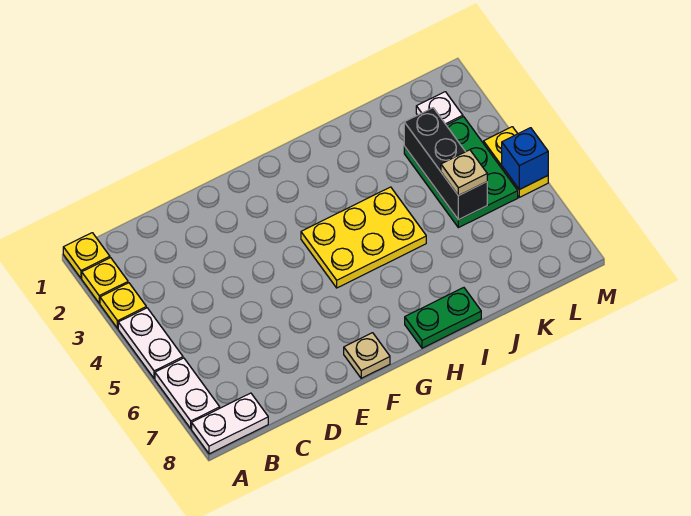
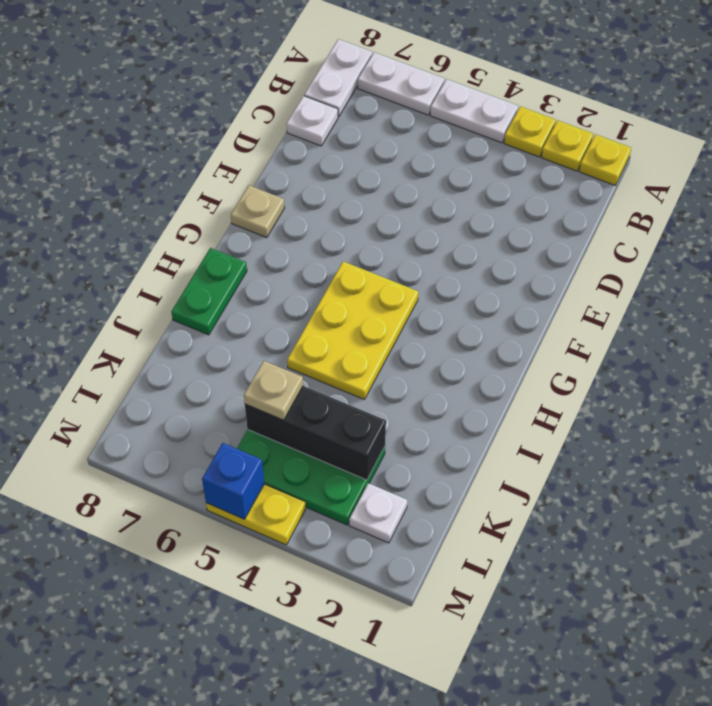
none -> white 1x1 plate [286,96,338,146]

